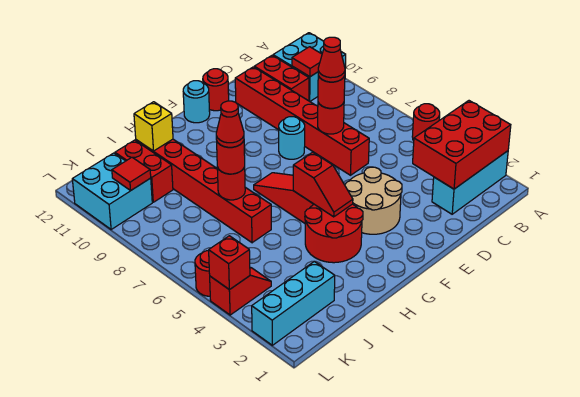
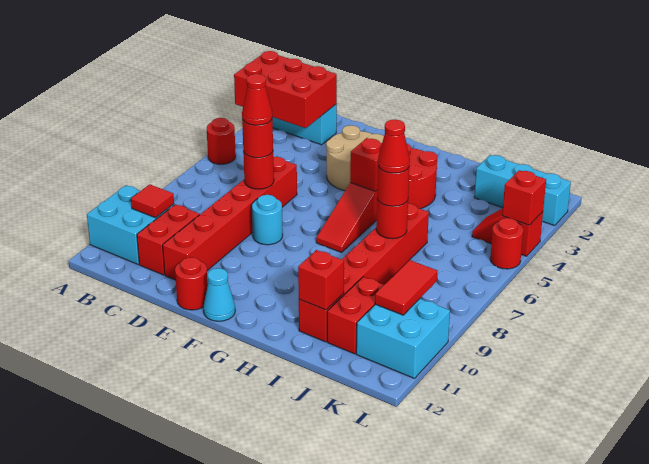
cyan 1x1 round brick [183,81,210,123] -> cyan 1x1 cone [203,268,235,321]
yellow 1x1 brick [134,102,173,151] -> red 1x1 brick [298,250,344,310]
red 1x1 tile [112,157,151,191] -> red 1x2 tile [375,260,437,315]

